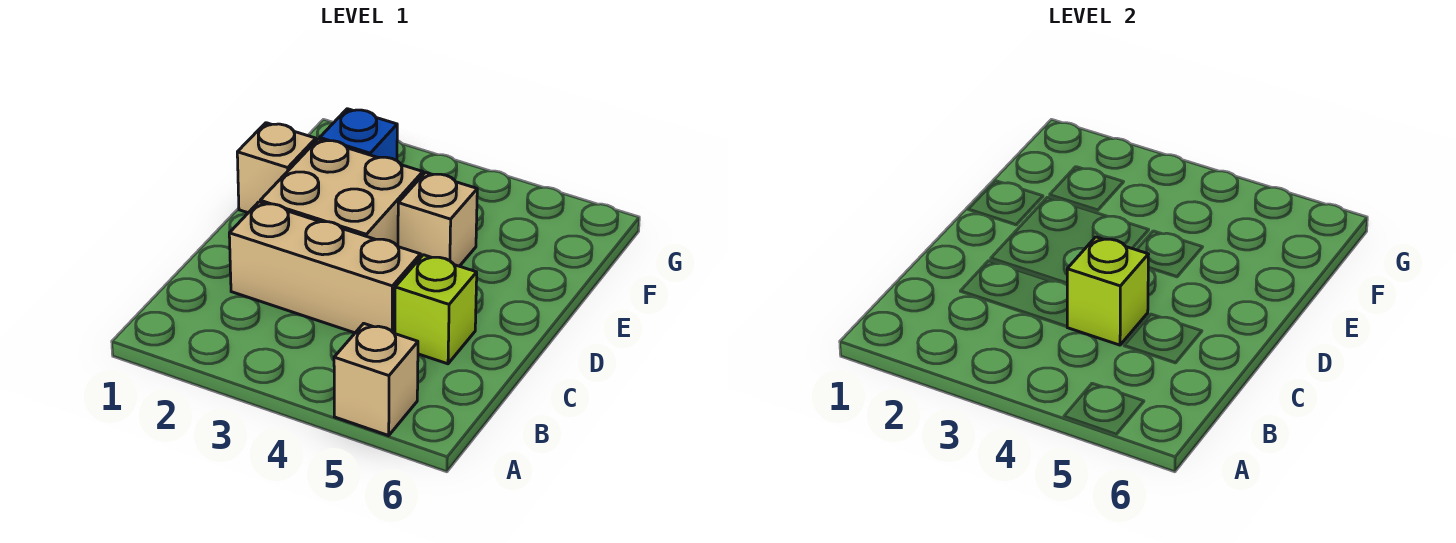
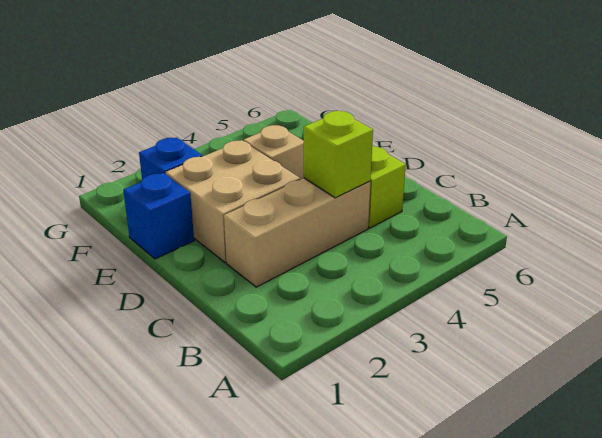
tan 1x1 brick [334,323,418,436] -> none
tan 1x1 brick [237,123,316,213] -> blue 1x1 brick [123,173,194,259]

